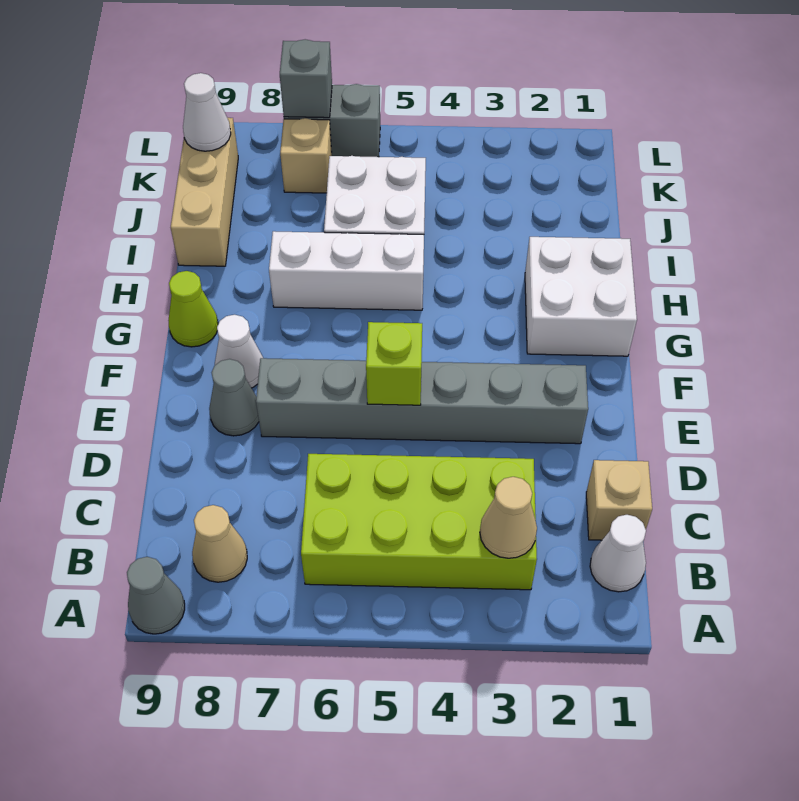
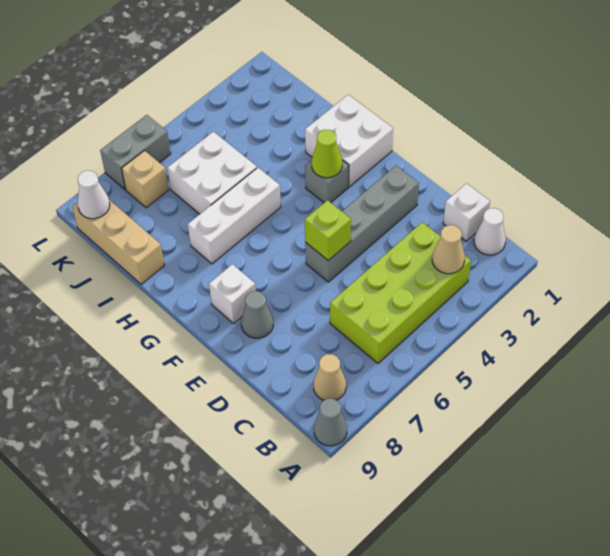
tan 1x1 brick [586,460,652,540] -> white 1x1 brick [443,183,490,241]
grey 1x6 brick [256,358,588,444] -> grey 1x4 brick [305,166,419,282]
white 1x1 cone [215,315,263,388] -> white 1x1 brick [209,264,256,323]
lime 1x1 cone [168,271,218,347] -> lime 1x1 cone moved to [312,130,342,178]
grey 1x1 brick [280,39,332,118] -> grey 1x1 brick moved to [305,160,349,203]

